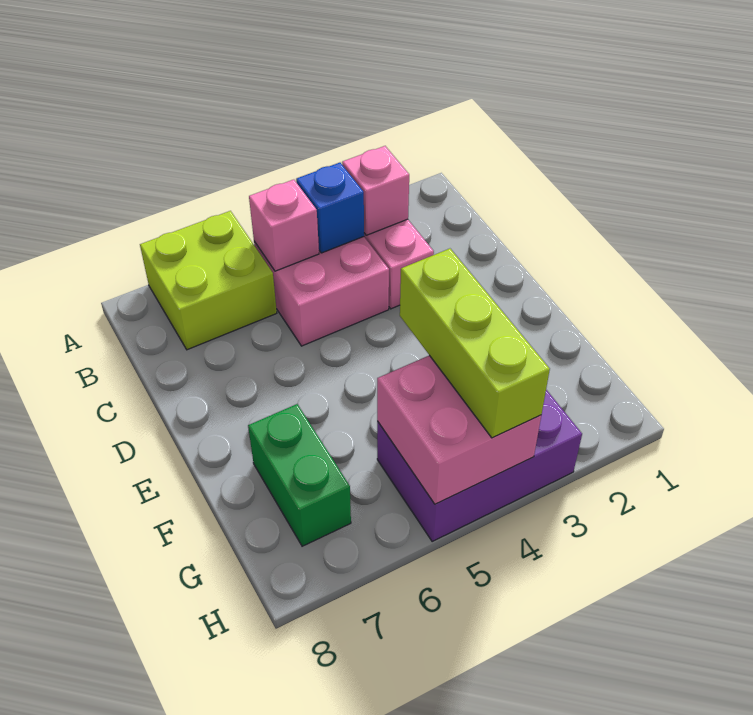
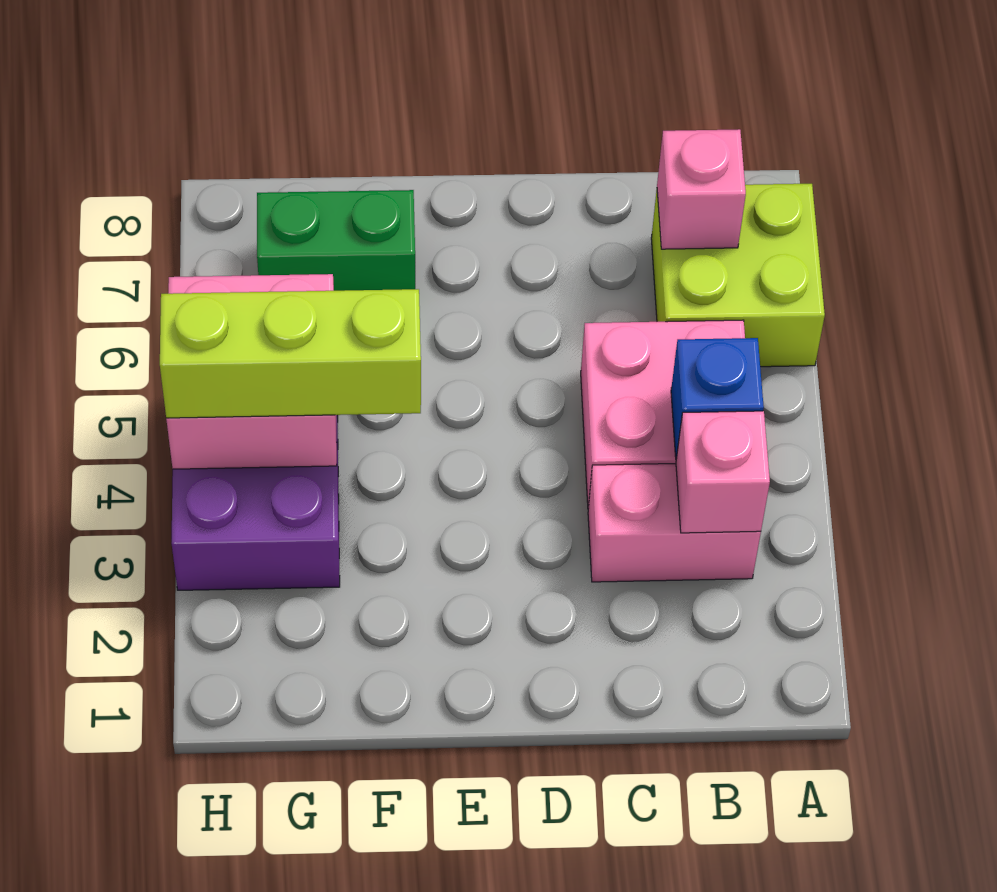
pink 1x1 brick [249,180,319,271] -> pink 1x1 brick moved to [657,129,746,249]

